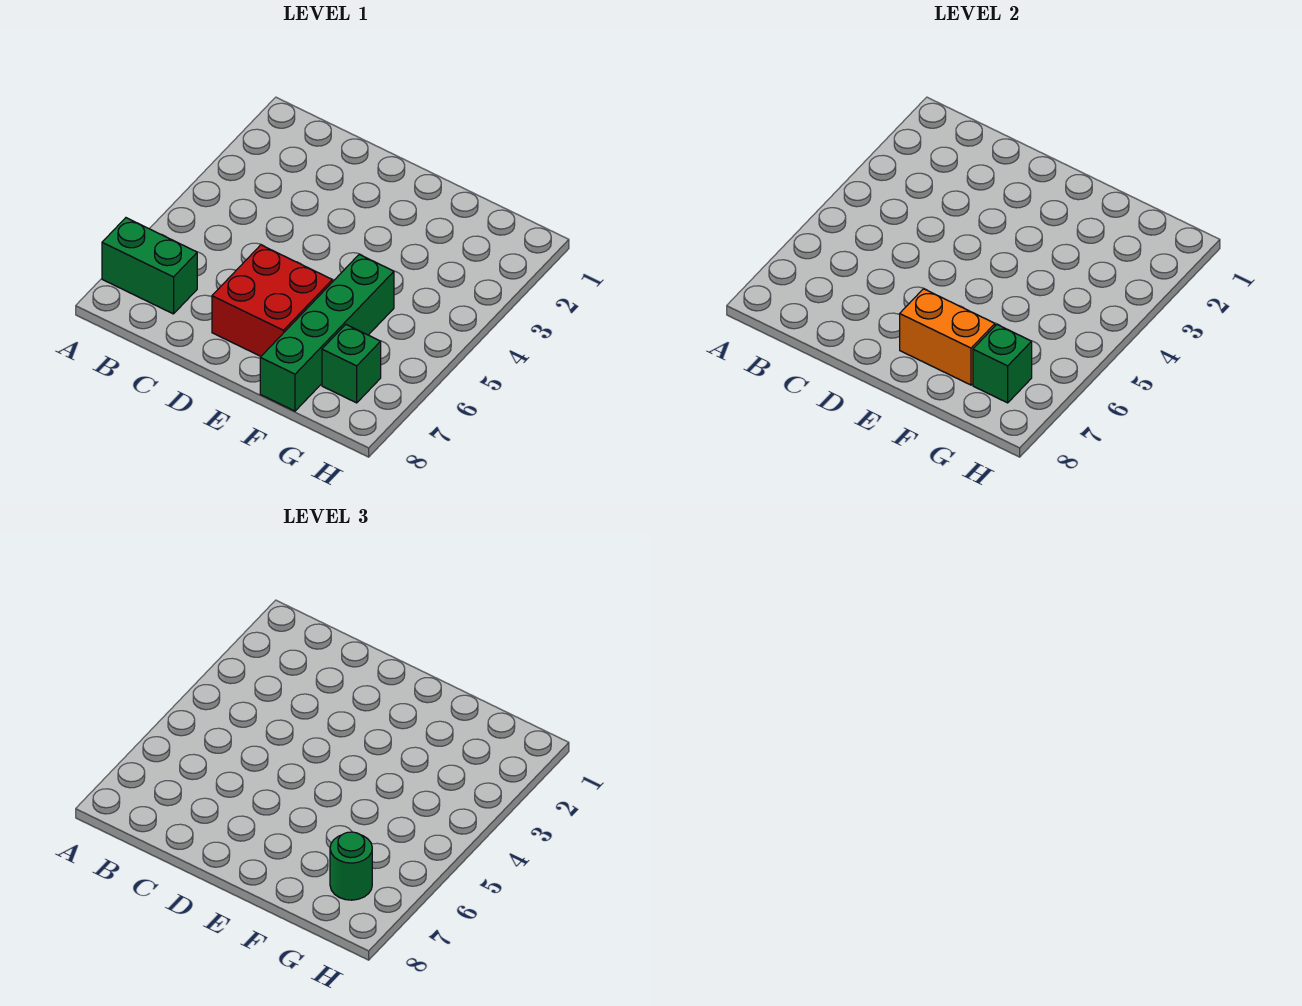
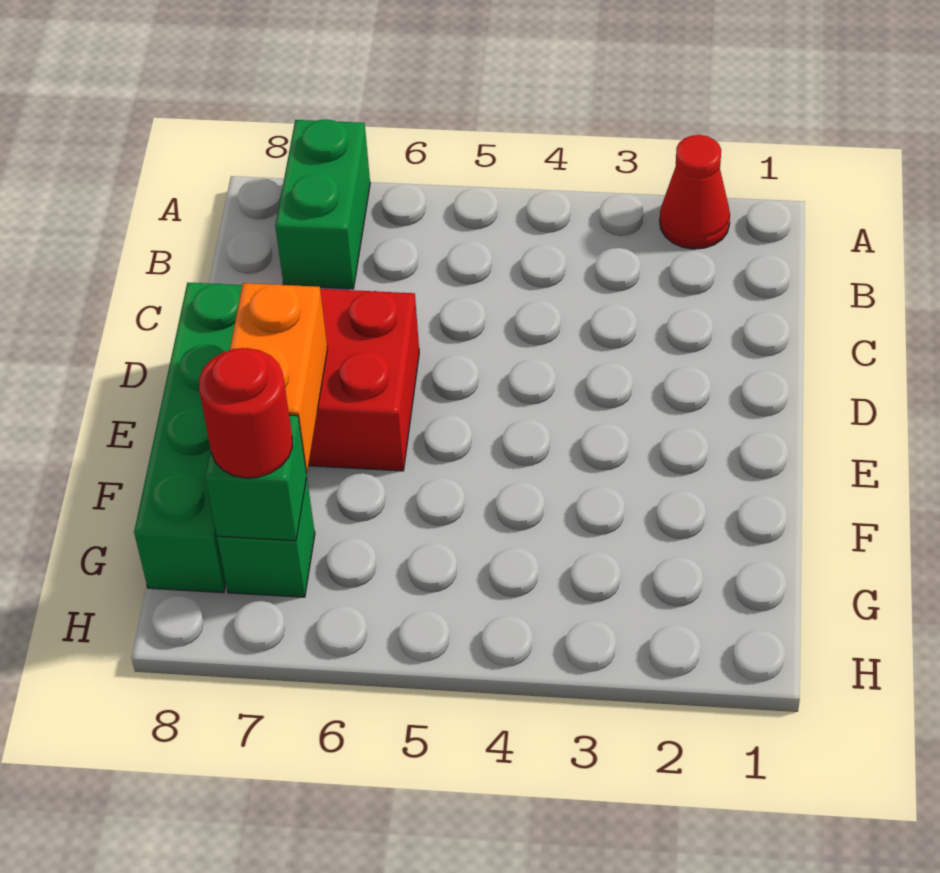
none -> red 1x1 cone [660,135,730,249]
green 1x4 brick [260,255,394,411] -> green 1x4 brick turned to [134,282,242,593]
green 1x1 round brick [330,832,372,900] -> red 1x1 round brick [199,348,293,478]

